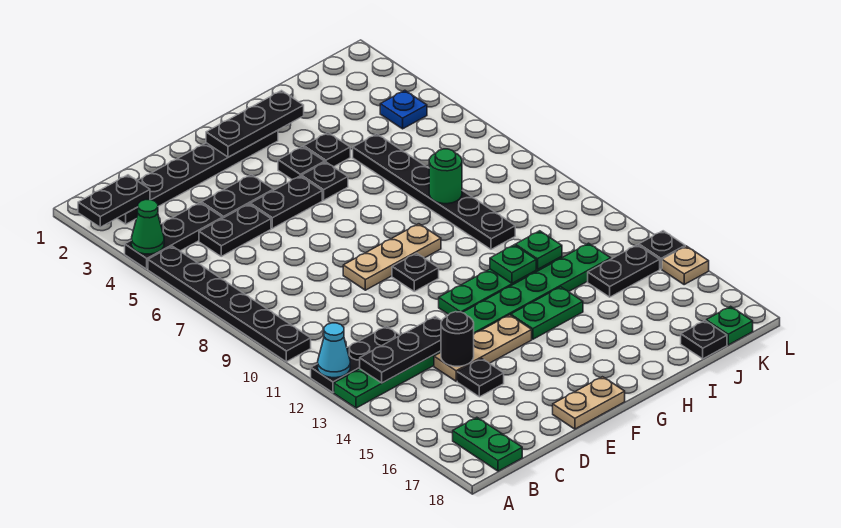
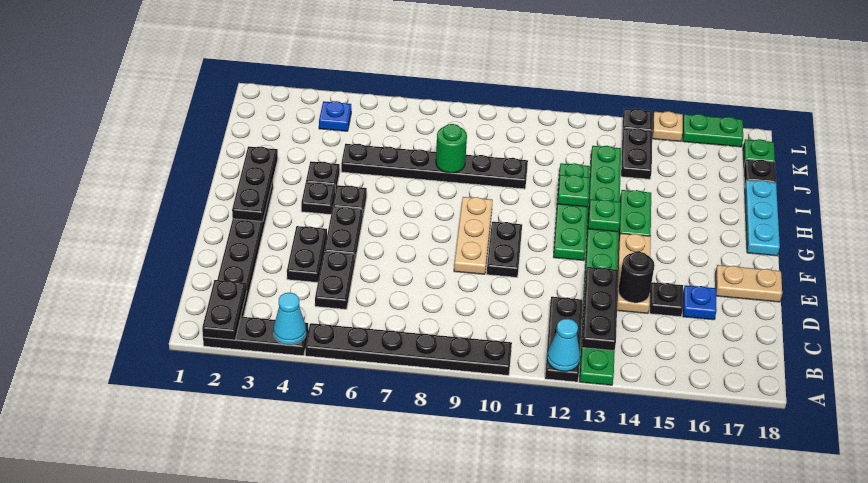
black 1x3 plate [125,203,222,269] -> black 1x3 plate turned to [203,317,308,356]
green 1x1 cone [131,200,164,254] -> cyan 1x1 cone [273,292,306,345]
green 1x2 plate [453,417,522,471] -> green 1x2 plate moved to [683,114,743,147]
none -> blue 1x1 plate [683,285,717,320]
tan 1x2 plate [553,377,625,429] -> tan 1x2 plate turned to [715,265,782,302]
black 1x1 plate [392,253,439,291] -> black 1x2 plate [487,222,522,277]
none -> cyan 1x3 plate [745,180,780,256]
green 1x1 plate [515,231,562,269] -> green 1x1 plate moved to [588,199,621,232]

